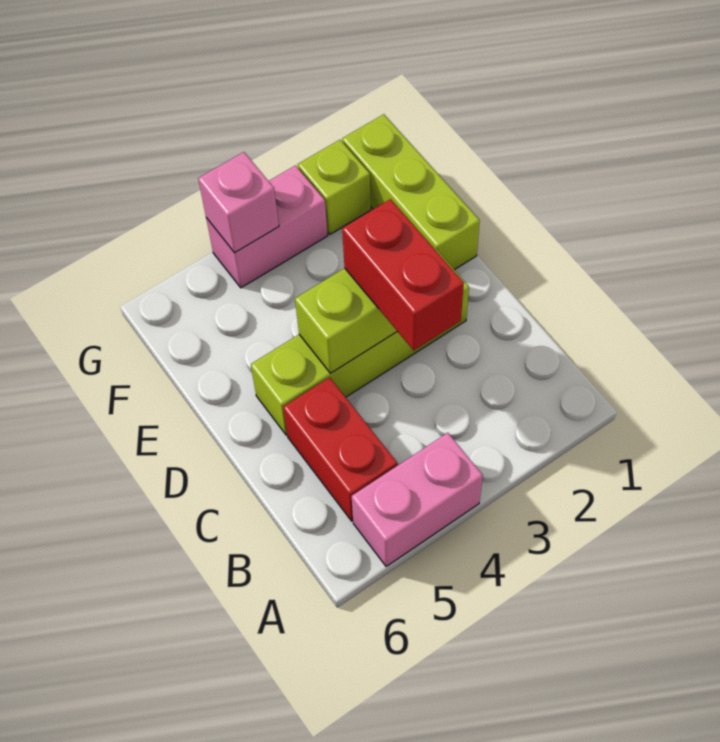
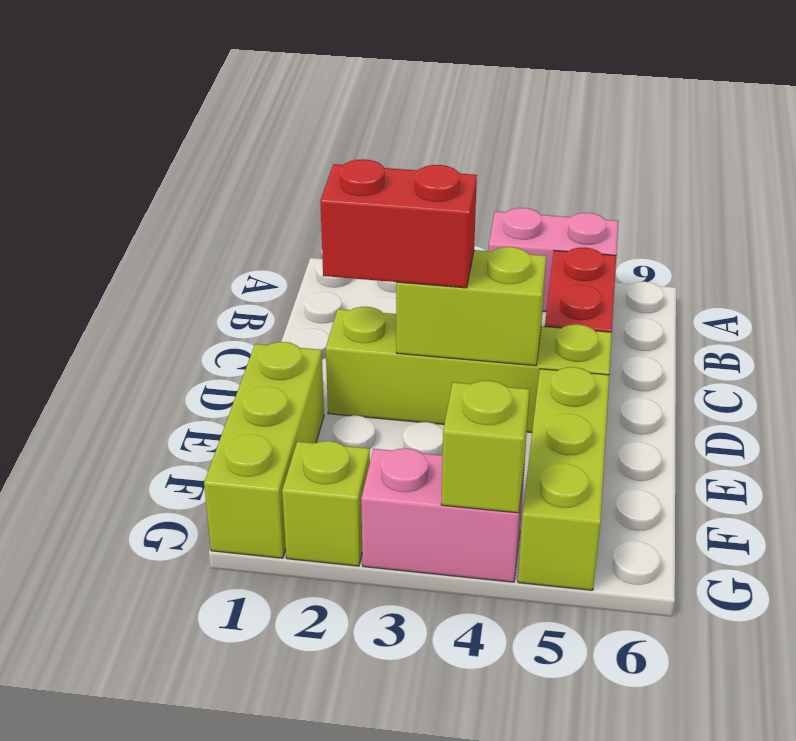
red 1x2 brick [342,199,464,350] -> red 1x2 brick turned to [320,159,477,288]
none -> lime 1x3 brick [518,367,609,590]
pink 1x1 brick [198,152,279,253] -> lime 1x1 brick [441,381,530,513]

